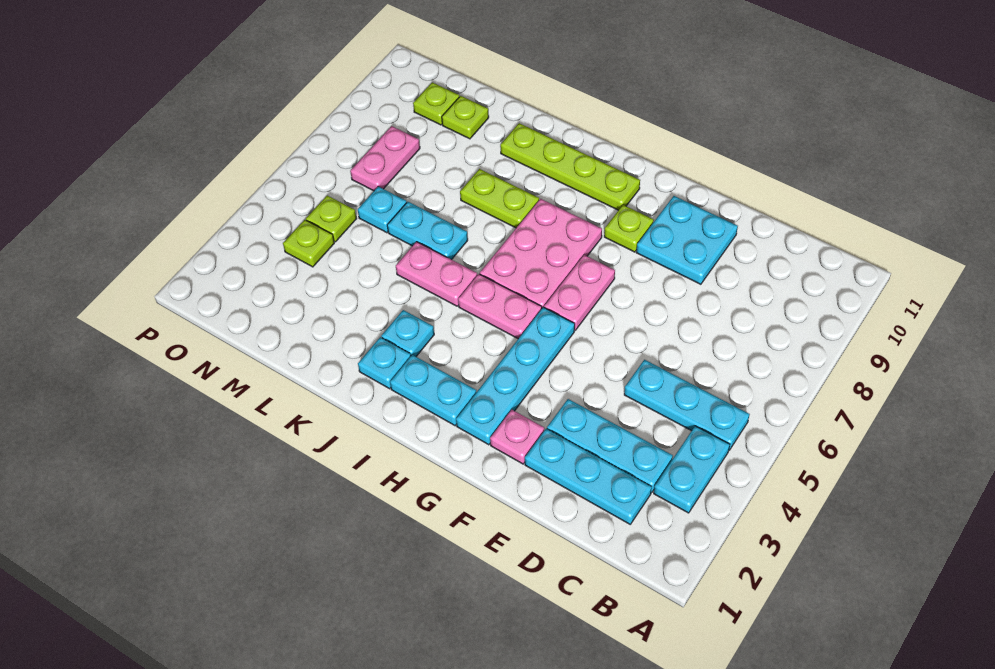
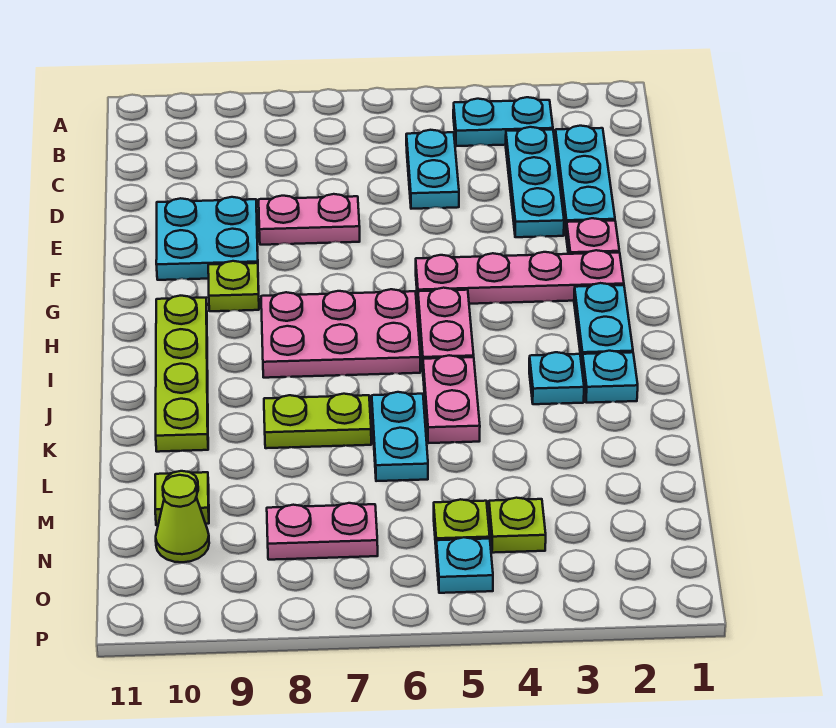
cyan 1x3 plate [624,360,750,450] -> cyan 1x2 plate [406,130,459,209]
cyan 1x4 plate [456,307,575,445] -> pink 1x4 plate [416,250,624,304]
pink 1x2 plate [544,255,615,330] -> pink 1x2 plate moved to [259,194,360,245]
lime 1x2 plate [460,169,539,228] -> lime 1x2 plate turned to [264,394,371,448]
cyan 1x1 plate [358,187,407,233] -> cyan 1x1 plate moved to [436,537,493,593]
lime 1x1 plate [413,82,459,125] -> lime 1x1 cone [156,475,209,562]

